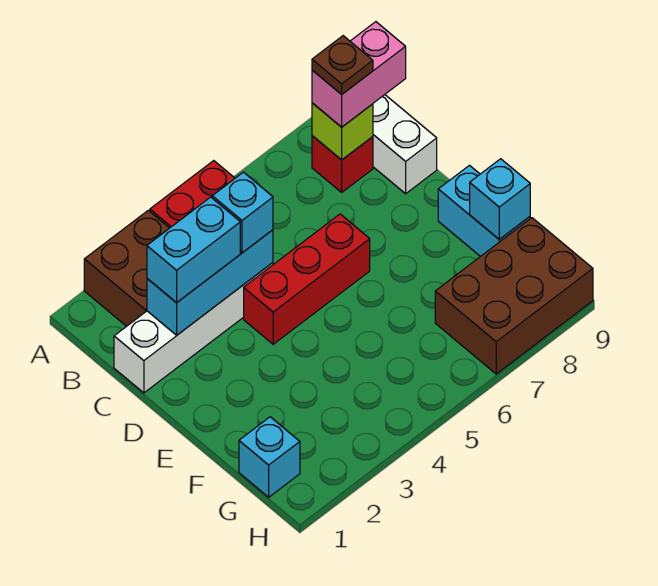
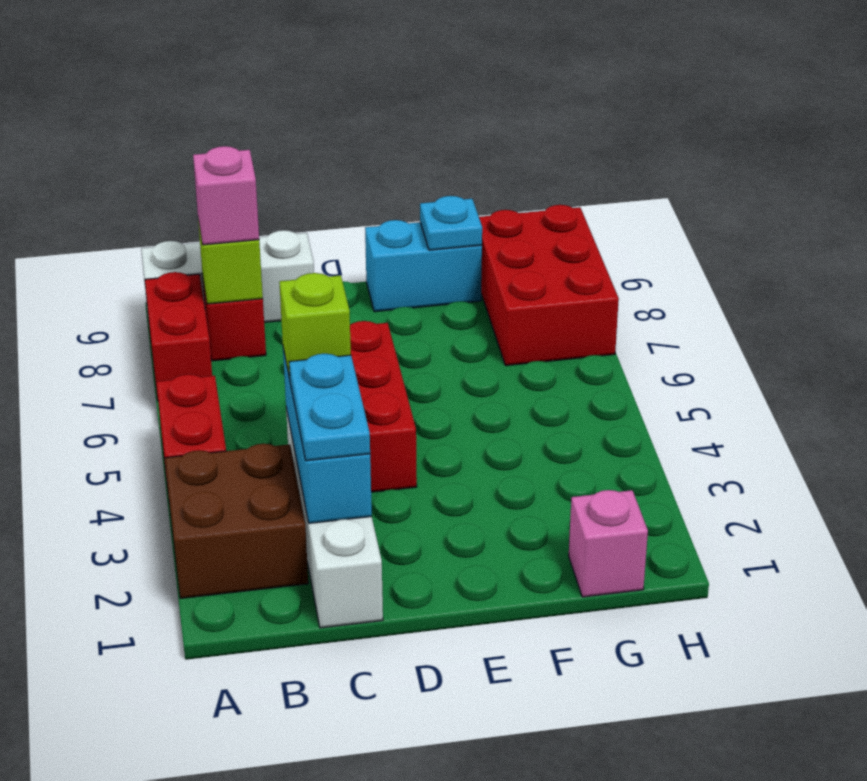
none -> red 1x2 brick [145,272,212,400]
pink 1x2 brick [312,22,406,127] -> pink 1x1 brick [193,146,259,245]
brown 1x1 plate [312,36,373,94] -> none
cyan 1x2 brick [147,197,240,303] -> cyan 1x2 plate [289,354,370,461]
cyan 1x1 brick [212,172,273,253] -> lime 1x1 brick [279,273,351,379]
cyan 1x1 brick [470,159,530,239] -> cyan 1x1 plate [420,196,482,250]
cyan 1x1 brick [239,417,300,497] -> pink 1x1 brick [569,490,648,597]
brown 2x3 brick [435,218,593,374] -> red 2x3 brick [479,205,619,366]

